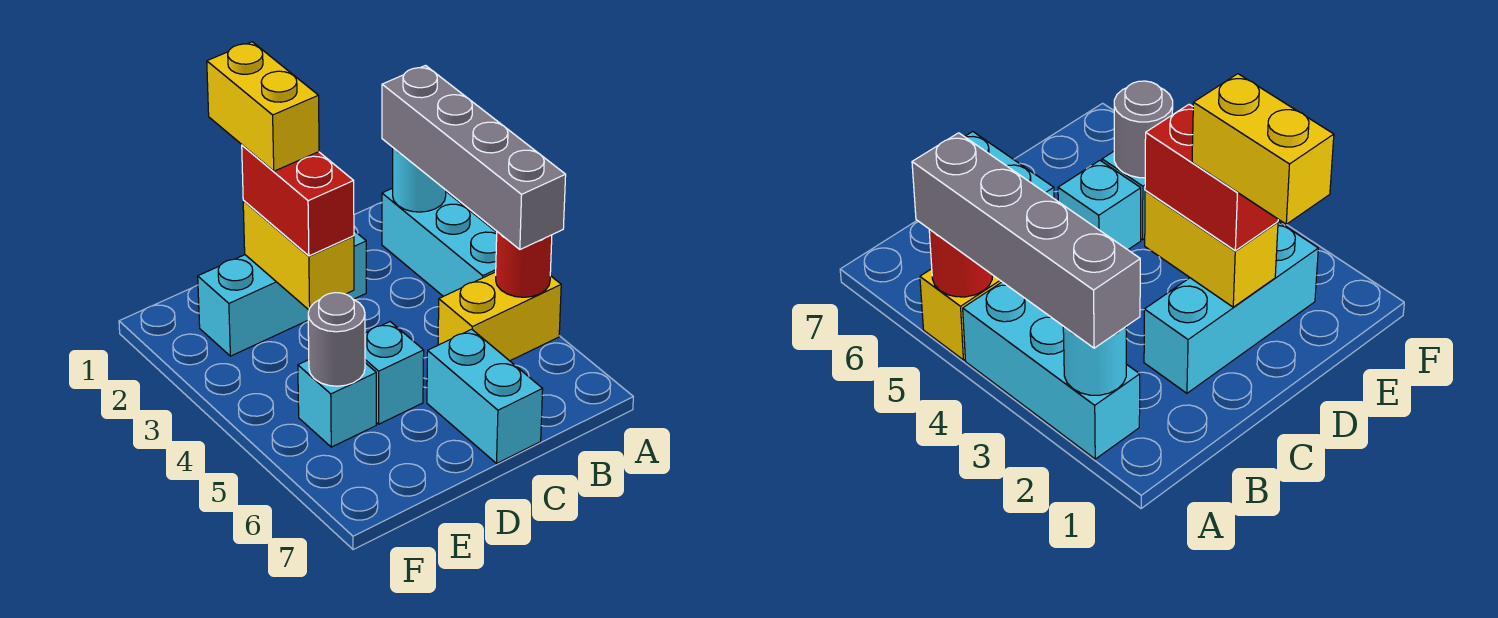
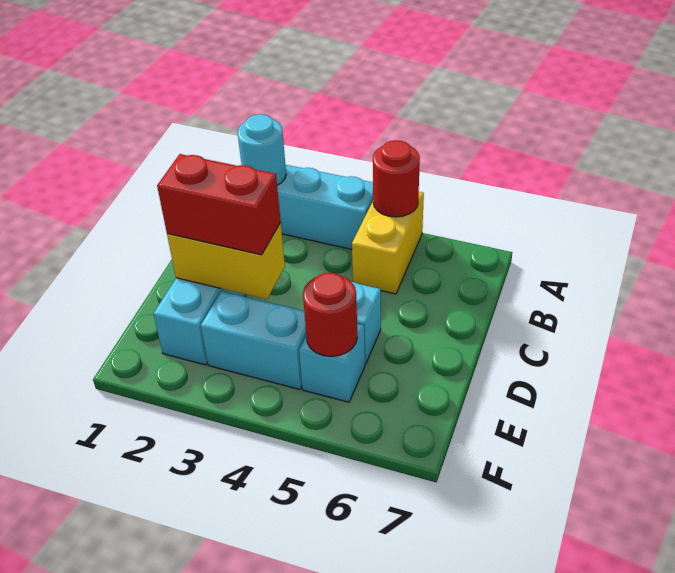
grey 1x4 brick [382,66,566,249] -> none
cyan 1x2 brick [427,329,543,463] -> cyan 1x2 brick moved to [201,291,306,389]
yellow 1x2 brick [207,42,319,171] -> none
grey 1x1 round brick [308,293,365,386] -> red 1x1 round brick [303,273,357,357]

